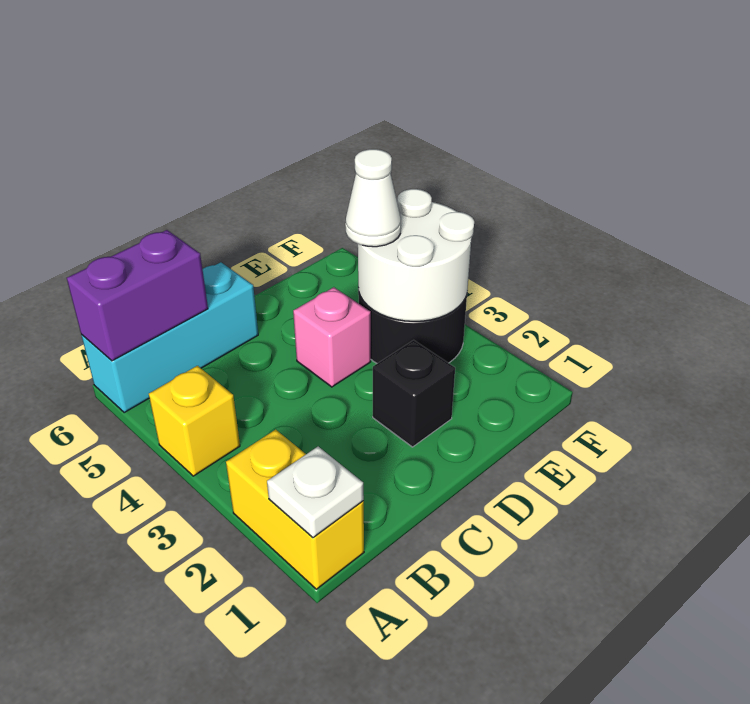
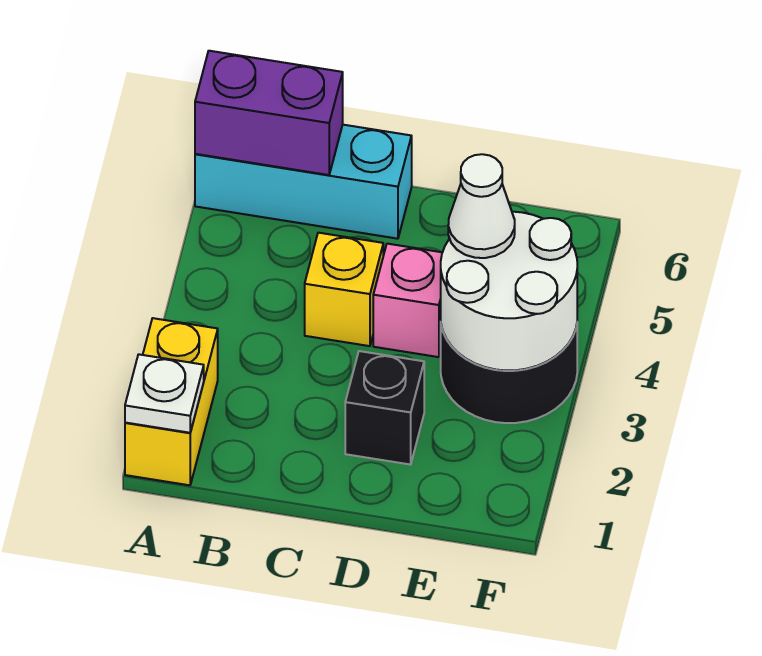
yellow 1x1 brick [149,366,240,476] -> yellow 1x1 brick moved to [305,233,383,346]

